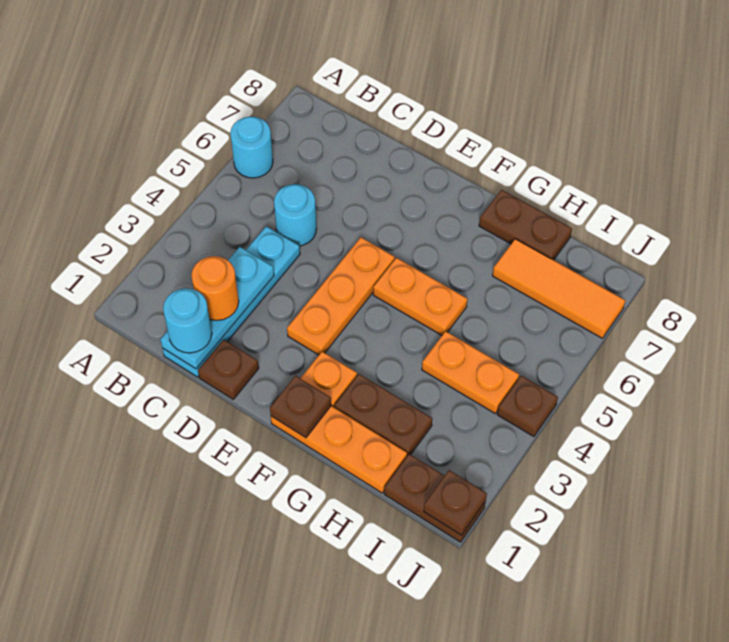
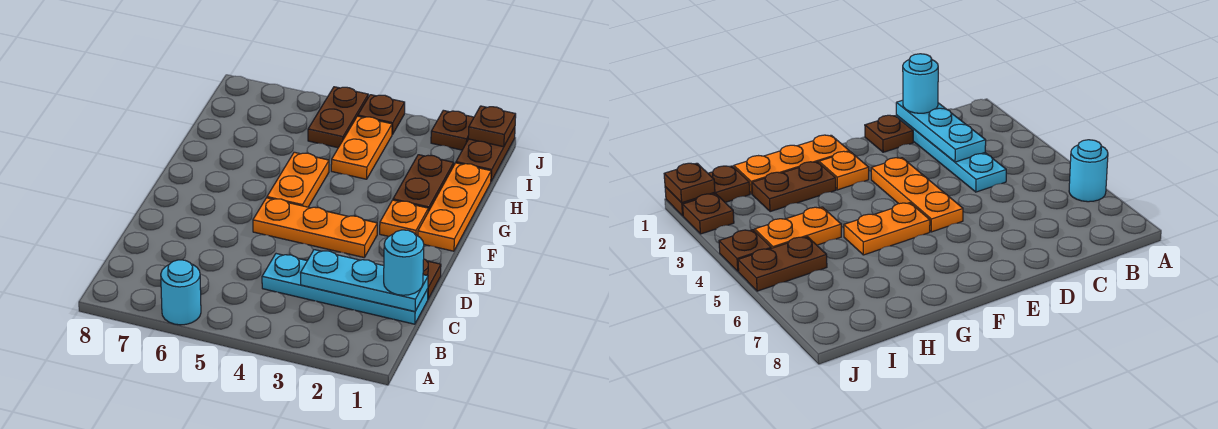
orange 1x1 round brick [191,256,239,320] -> none
cyan 1x1 round brick [274,184,316,246] -> none
brown 1x1 plate [270,376,331,438] -> brown 1x1 plate moved to [431,110,474,150]
brown 1x2 plate [479,190,572,260] -> brown 1x2 plate moved to [308,87,368,148]
orange 1x3 tile [493,239,625,338] -> none

